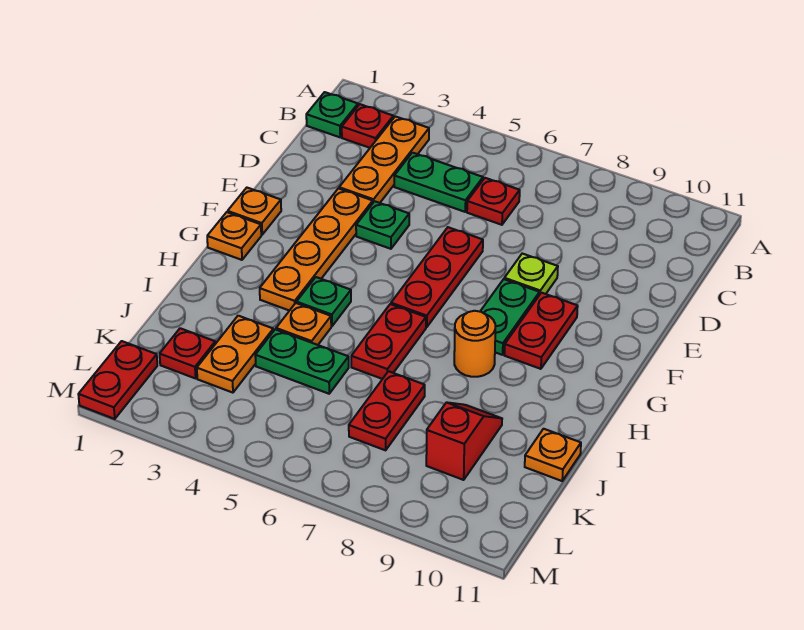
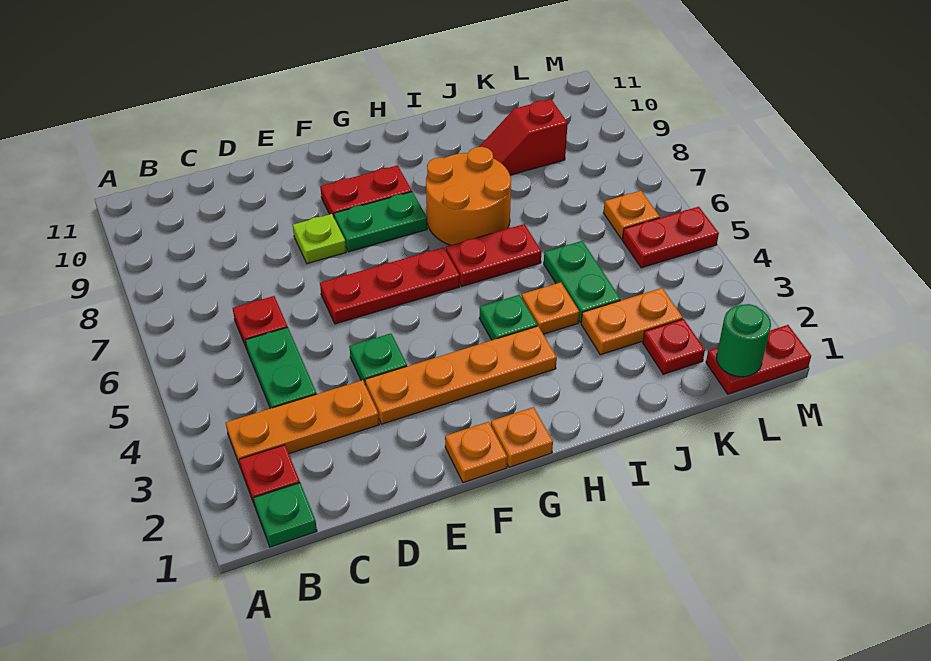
orange 1x1 round brick [454,311,495,377] -> orange 2x2 round brick [426,147,511,245]
red 1x2 plate [349,371,425,450] -> red 1x2 plate moved to [622,207,719,268]
orange 1x1 plate [525,429,581,481] -> orange 1x1 plate moved to [604,191,660,239]
none -> green 1x1 round brick [717,304,771,377]

